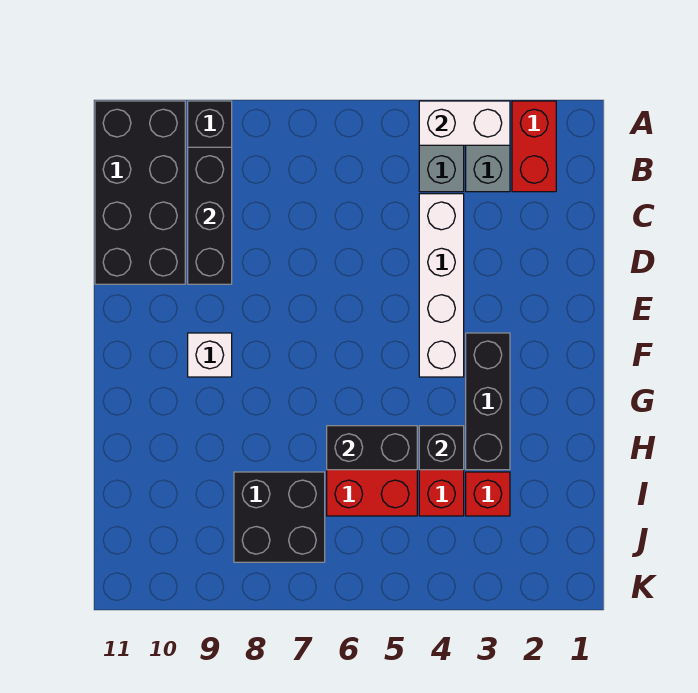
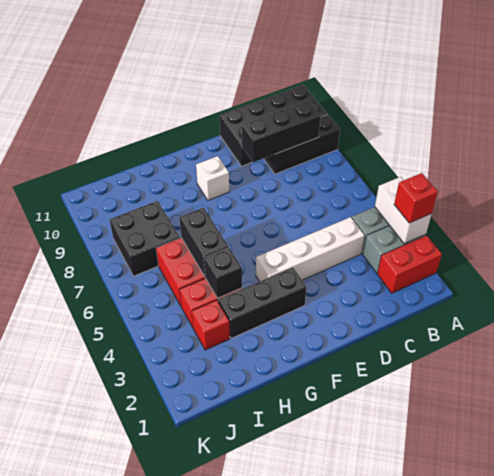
none -> red 1x1 brick [394,173,438,223]

